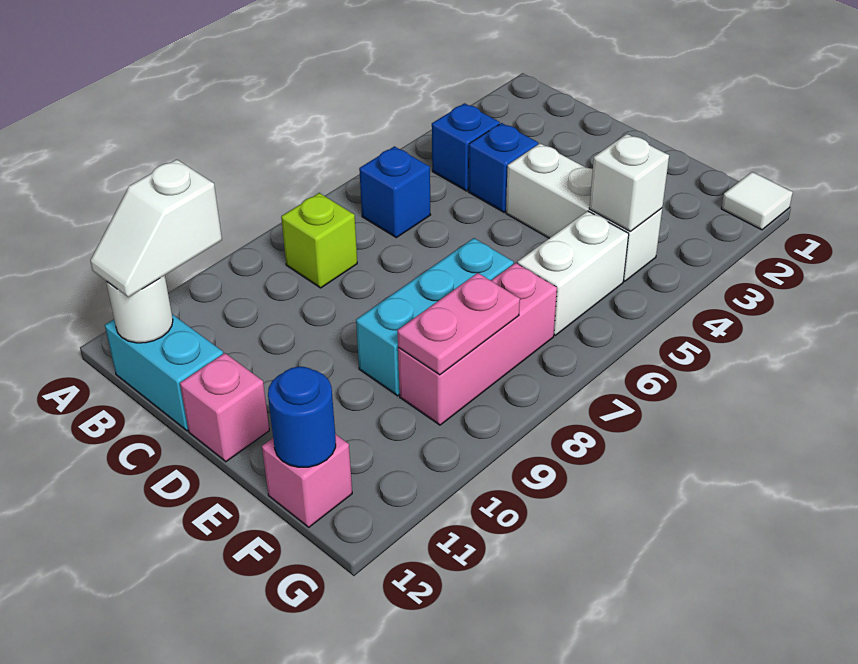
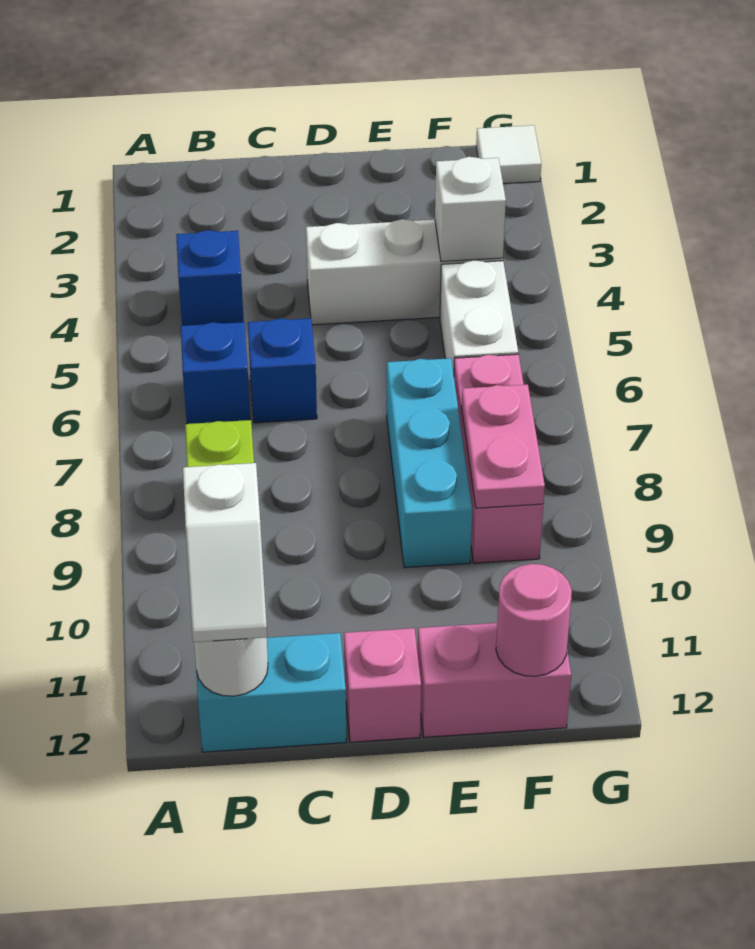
blue 1x1 brick [468,123,538,212] -> blue 1x1 brick moved to [248,318,317,423]
pink 1x1 brick [262,434,352,527] -> pink 1x2 brick [418,623,571,737]
blue 1x1 round brick [268,367,336,467] -> pink 1x1 round brick [496,564,572,676]

